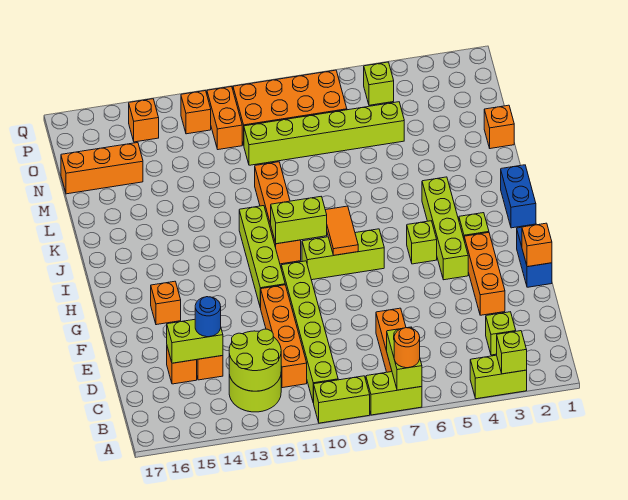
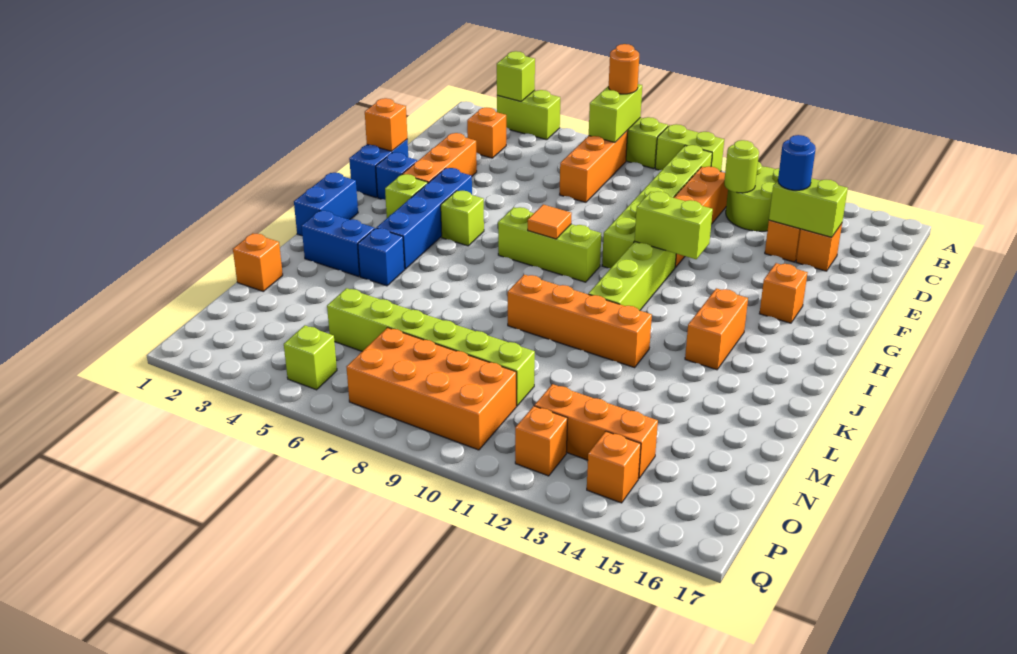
lime 2x2 round brick [229,329,281,391] -> lime 1x1 round brick [724,140,759,193]
lime 1x1 brick [486,312,516,355] -> orange 1x1 brick [467,108,506,158]
none -> blue 1x1 brick [376,152,417,200]
lime 1x4 brick [422,177,468,280] -> blue 1x4 brick [377,168,472,269]
orange 1x2 tile [326,206,358,255] -> orange 1x1 tile [528,205,572,239]
lime 1x2 brick [271,197,327,244] -> lime 1x2 brick moved to [635,192,713,259]
orange 1x4 brick [255,162,301,264] -> orange 1x4 brick turned to [508,275,652,368]
none -> blue 1x2 brick [302,211,374,276]
none -> blue 1x1 brick [358,228,405,286]
orange 1x3 brick [61,143,143,194] -> orange 1x3 brick moved to [535,384,658,479]
orange 1x2 brick [207,87,242,150] -> orange 1x2 brick moved to [685,288,748,370]

